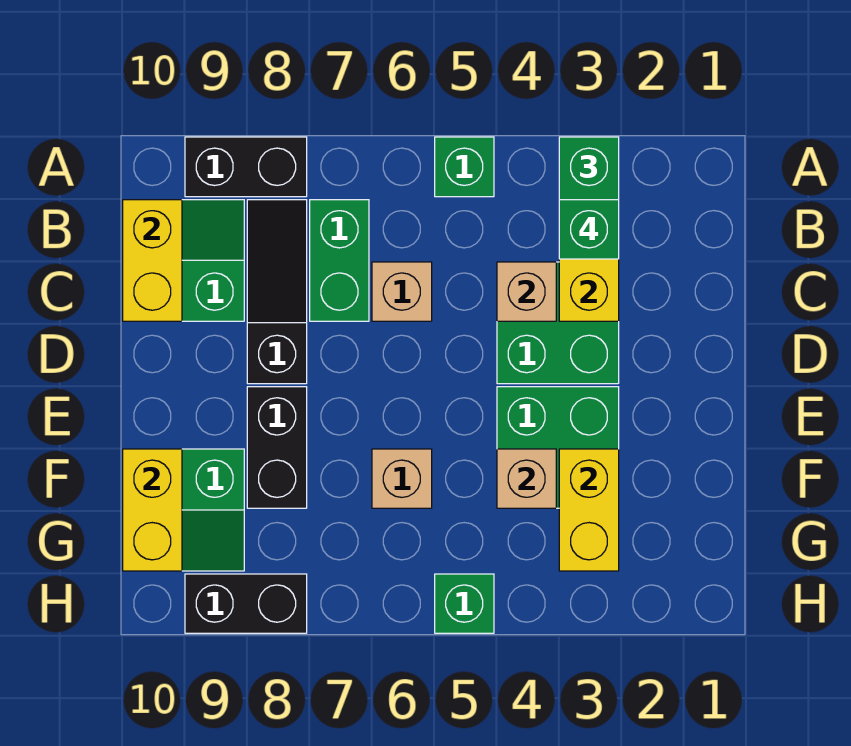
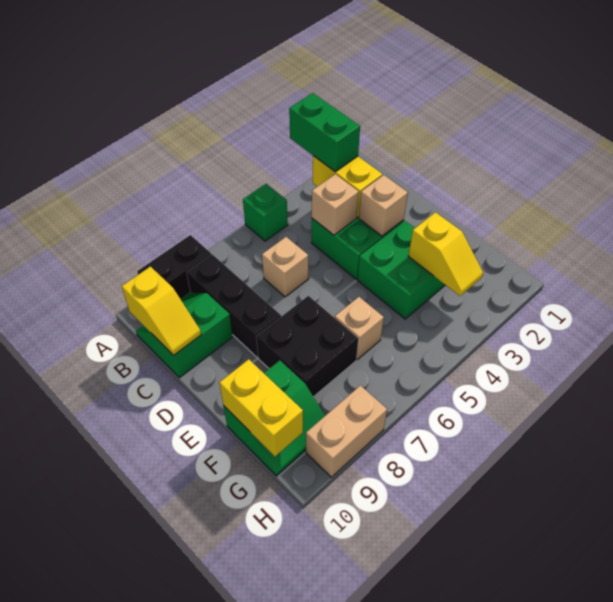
green 1x1 brick [559,200,619,259] -> none
green 1x2 brick [310,200,369,321] -> none
black 1x3 slope [247,200,307,384] -> black 1x3 brick [187,254,281,357]
yellow 1x2 brick [123,200,182,321] -> yellow 1x2 slope [122,267,201,355]
black 1x2 brick [247,387,307,508] -> black 2x2 brick [256,296,358,397]
yellow 1x2 brick [559,449,619,571] -> yellow 1x2 slope [408,212,483,296]
tan 1x1 brick [497,449,556,508] -> tan 1x1 brick moved to [359,175,408,236]
green 1x1 brick [435,574,494,633] -> none
black 1x2 brick [185,574,307,633] -> tan 1x2 brick [306,385,387,477]

